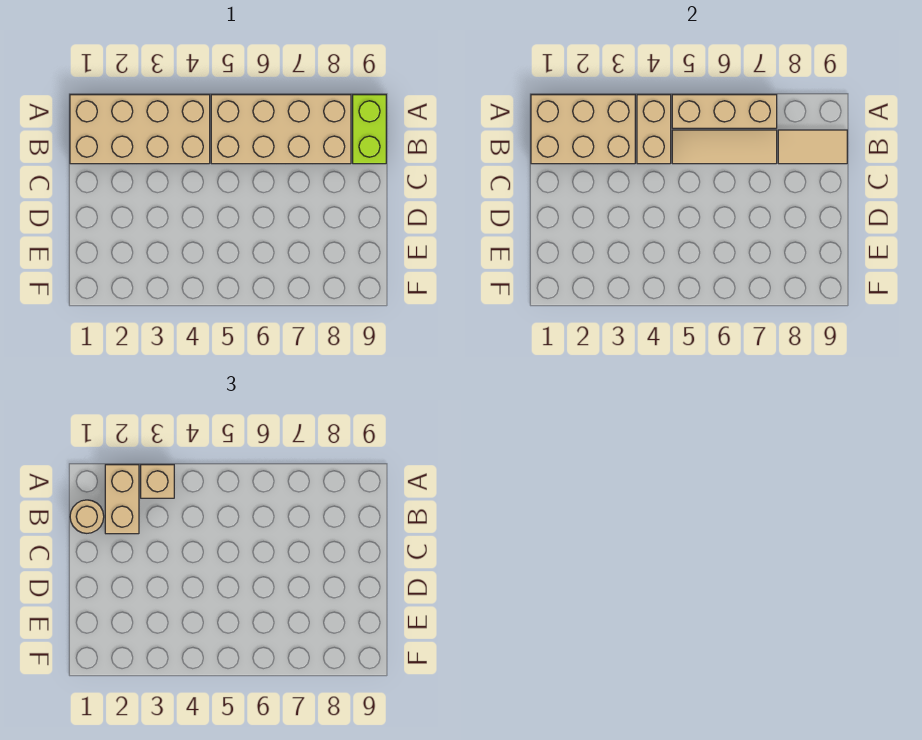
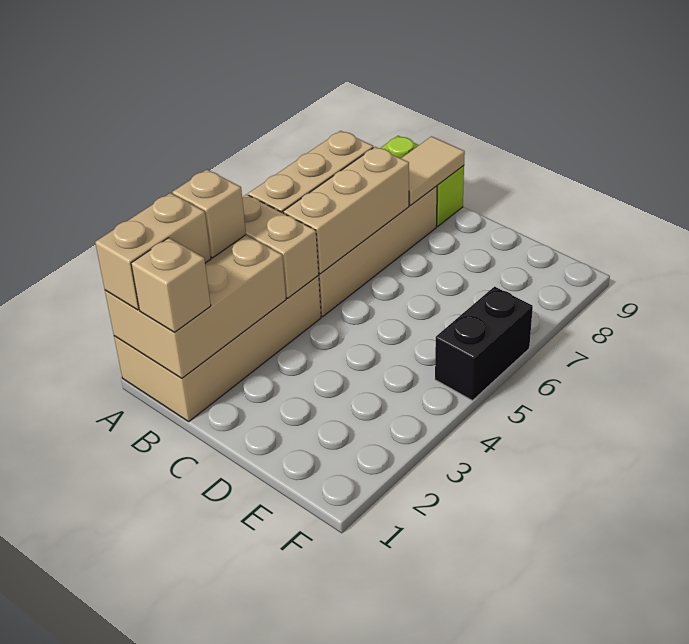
tan 1x2 brick [105,465,139,534] -> tan 1x2 brick turned to [95,193,211,310]
tan 1x1 round brick [70,500,104,533] -> tan 1x1 brick [131,238,211,332]
tan 1x3 tile [672,130,777,164] -> tan 1x3 brick [283,147,409,274]
none -> black 1x2 brick [435,287,533,401]

